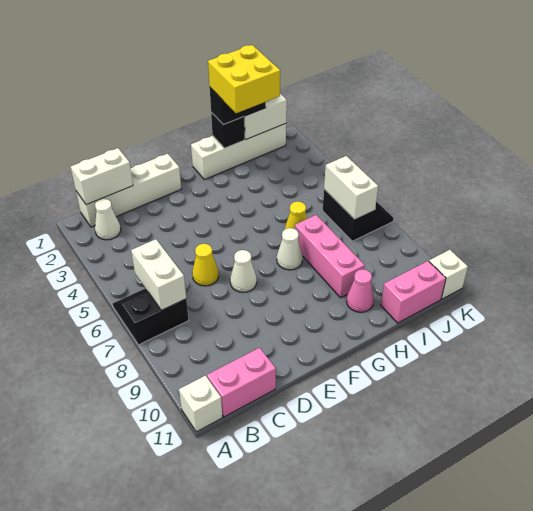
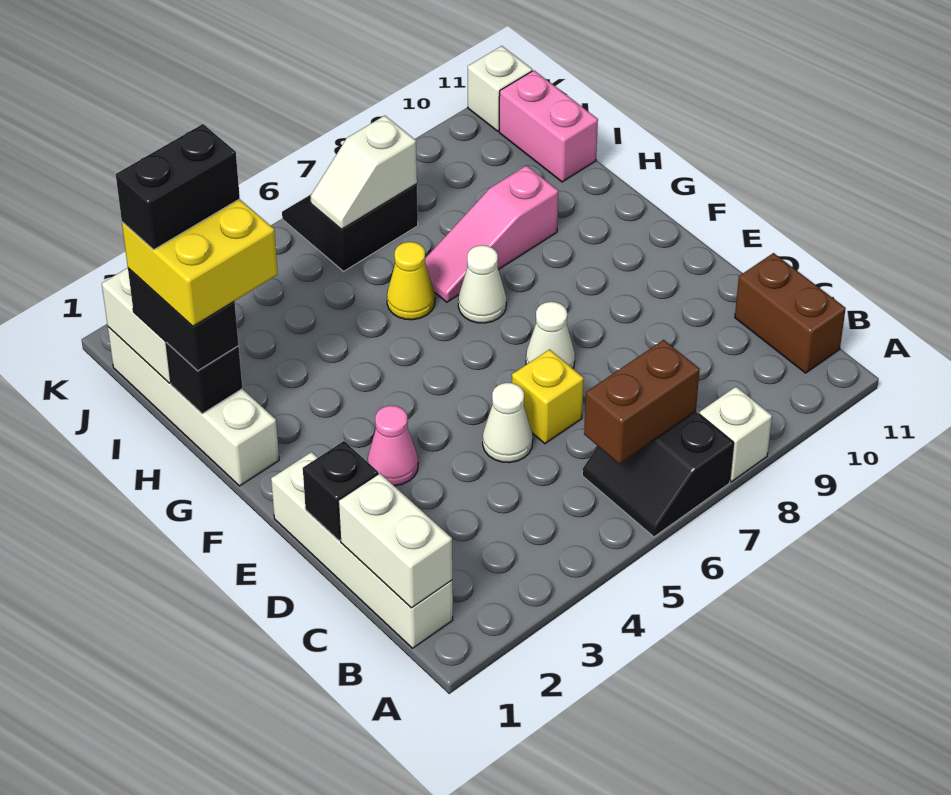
white 1x1 brick [179,376,222,432] -> white 1x1 brick moved to [699,387,772,482]
white 1x1 cone [95,199,121,240] -> white 1x1 cone moved to [483,383,533,463]
white 1x2 brick [131,239,186,310] -> brown 1x2 brick [584,340,700,464]
pink 1x2 brick [207,348,276,417] -> brown 1x2 brick [735,253,846,373]
none -> black 1x1 brick [303,441,378,541]
yellow 1x1 cone [192,244,219,286] -> yellow 1x1 brick [512,350,584,444]
pink 1x3 brick [295,215,365,298] -> pink 1x3 slope [425,166,558,302]
pink 1x1 cone [347,269,374,312] -> pink 1x1 cone moved to [368,406,418,486]
none -> black 1x2 brick [116,124,240,249]
white 1x2 brick [324,156,378,219] -> white 1x2 slope [311,116,417,230]

